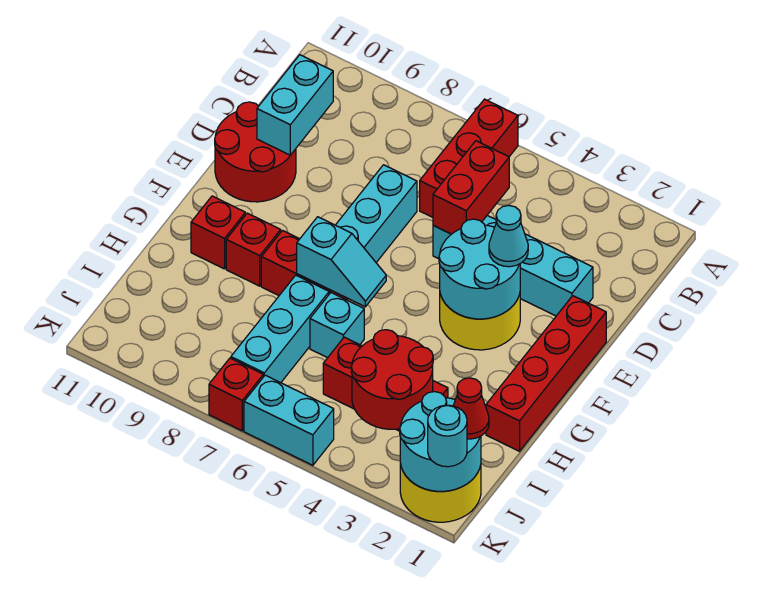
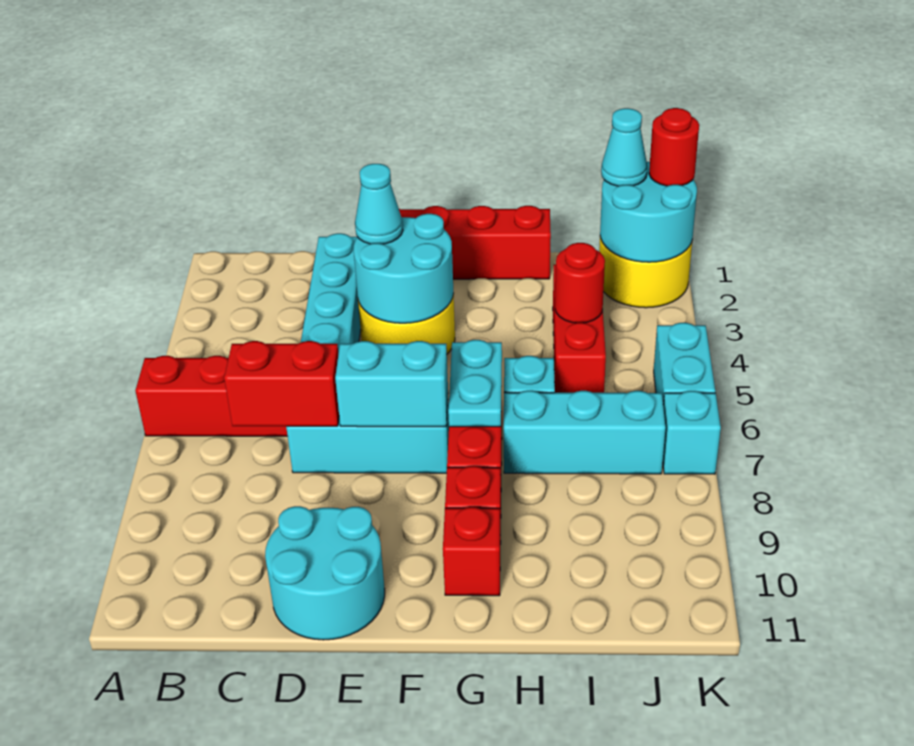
red 1x2 brick [433,141,509,234] -> red 1x2 brick moved to [224,341,339,427]
cyan 1x2 brick [257,55,333,155] -> cyan 1x2 brick moved to [335,341,448,427]
red 2x2 round brick [215,102,296,202] -> cyan 2x2 round brick [265,506,385,640]
cyan 1x2 slope [297,217,386,307] -> cyan 1x2 plate [448,340,502,427]
red 2x2 round brick [351,330,433,429] -> red 1x1 round brick [555,243,605,323]
red 1x1 cone [453,378,489,439] -> cyan 1x1 cone [601,108,647,186]
cyan 1x1 round brick [428,405,467,467] -> red 1x1 round brick [649,108,699,186]
red 1x1 brick [209,358,263,431] -> cyan 1x1 brick [663,391,721,474]

